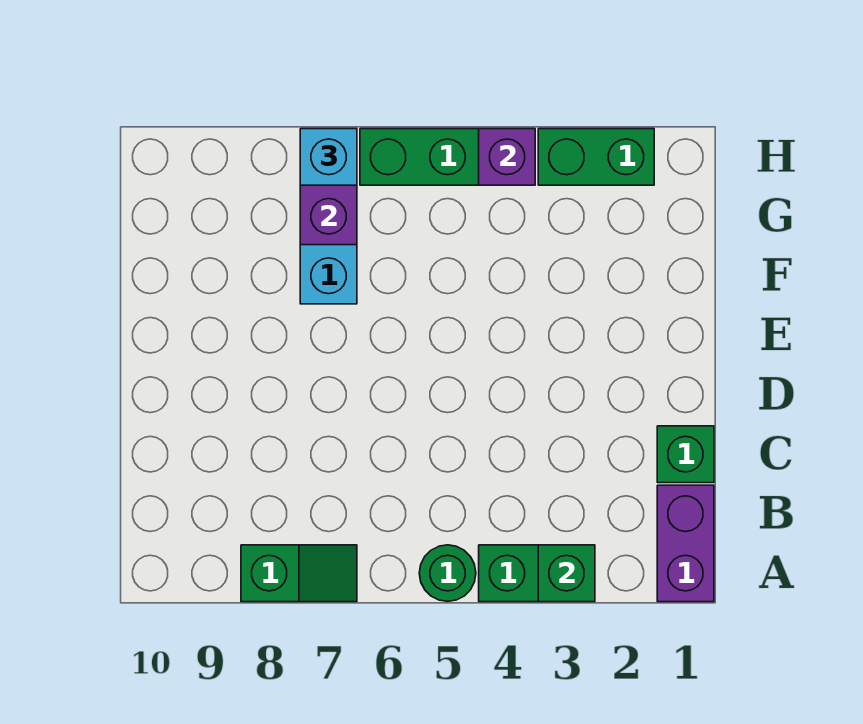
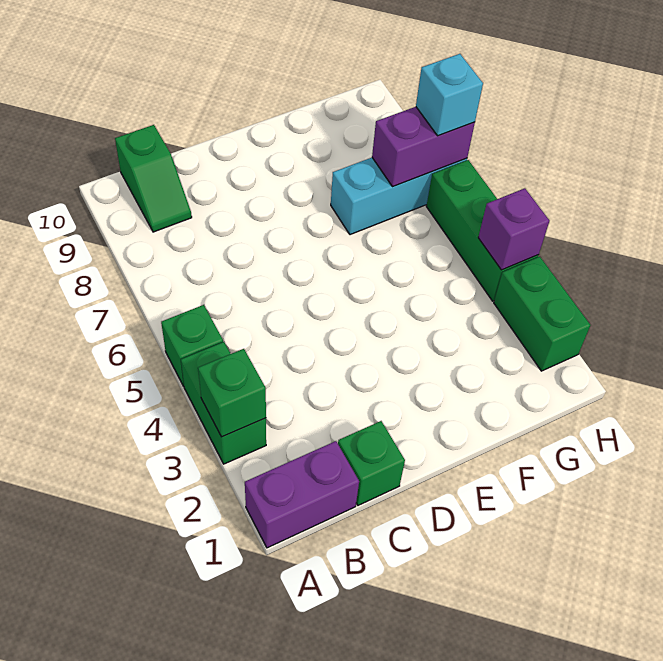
green 1x1 round brick [419,545,476,602] -> green 1x1 brick [161,305,223,386]
green 1x2 slope [241,545,357,602] -> green 1x2 slope moved to [115,125,192,232]

